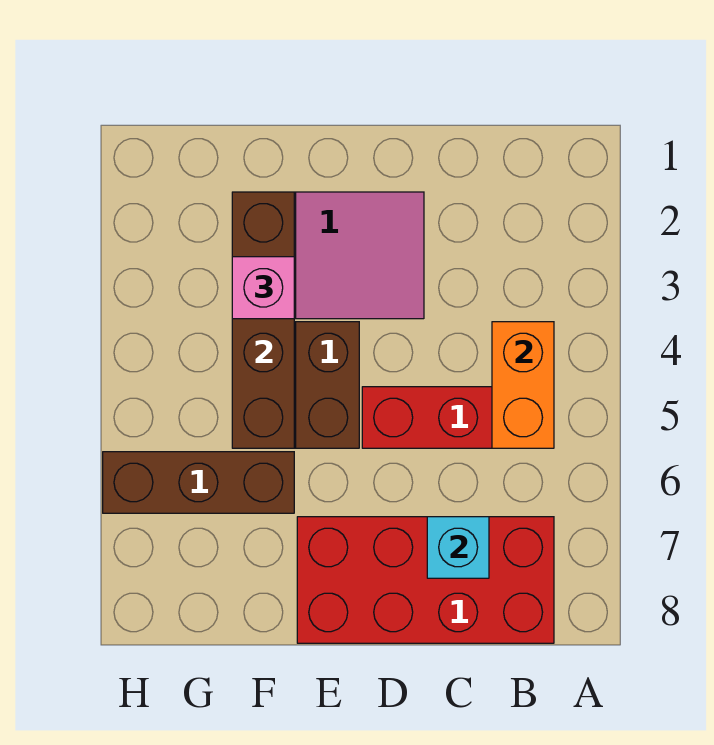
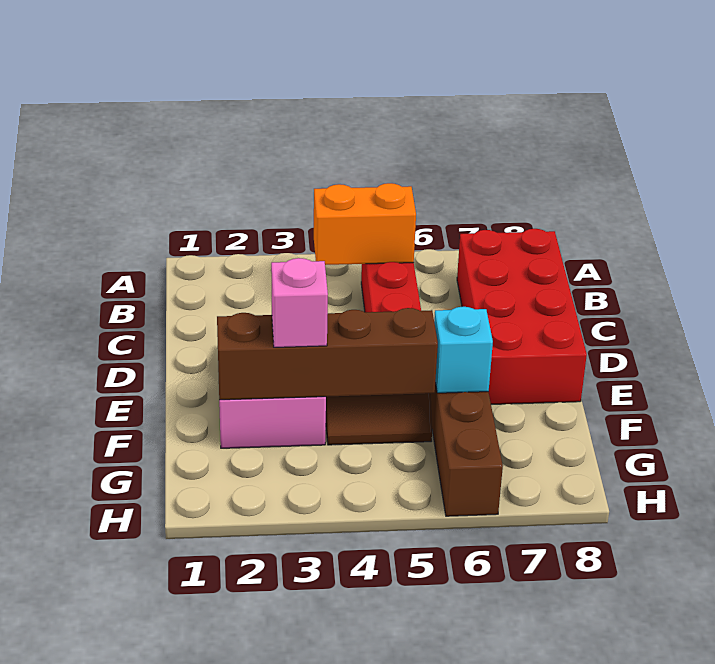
cyan 1x1 brick [427,517,489,578] -> cyan 1x1 brick moved to [434,307,493,393]

